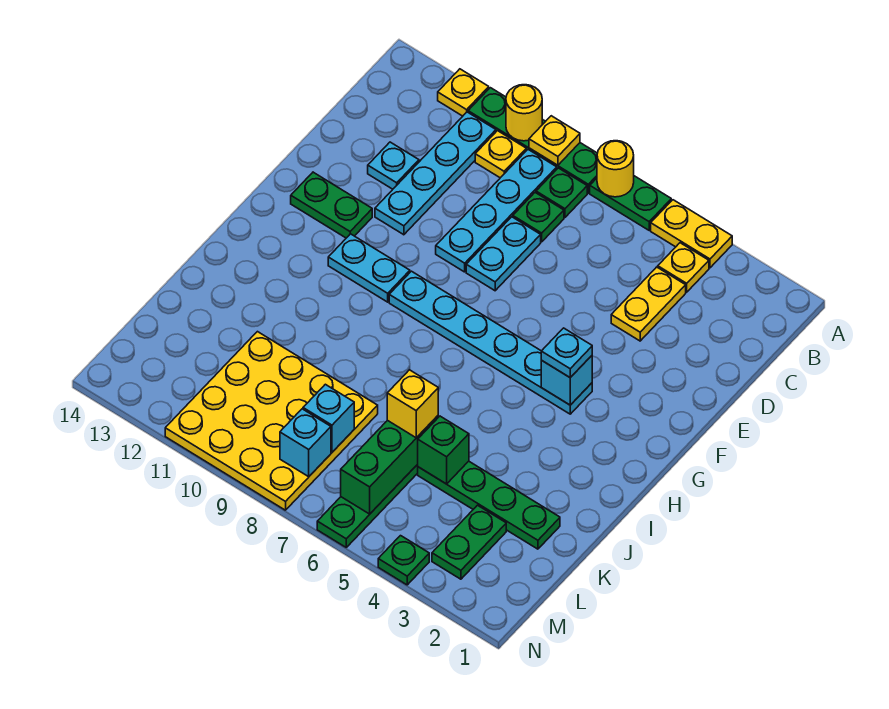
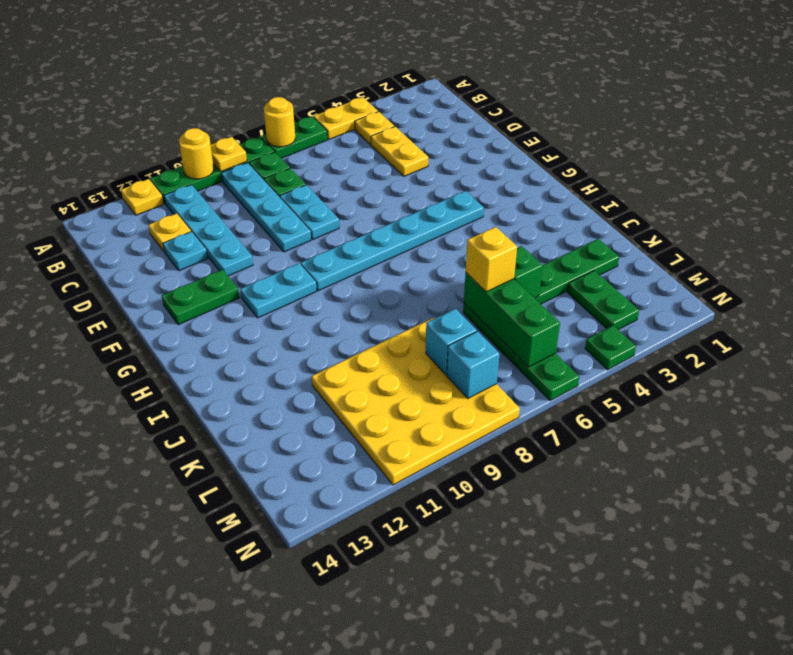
yellow 1x1 plate [475,131,526,178] -> yellow 1x1 plate moved to [149,213,191,251]
cyan 1x1 brick [541,356,592,405] -> none
cyan 1x1 plate [541,328,592,378] -> none

